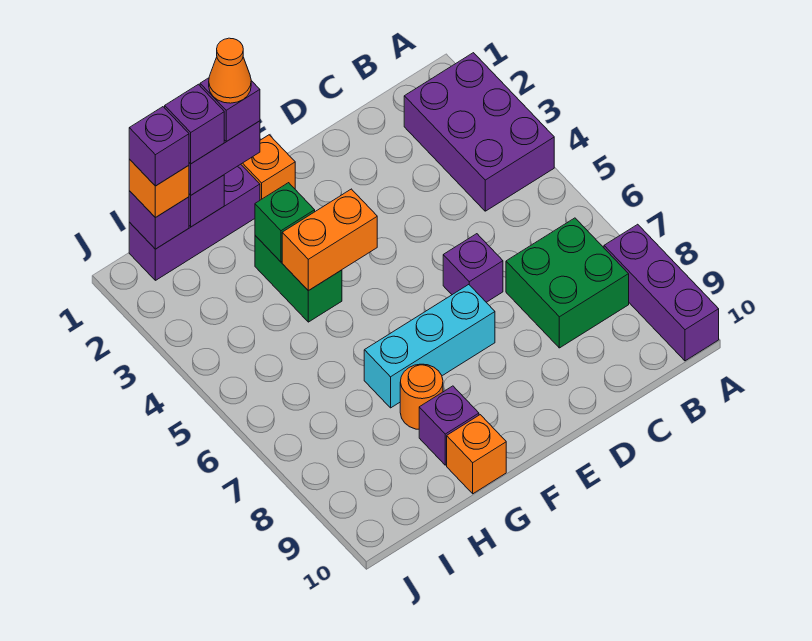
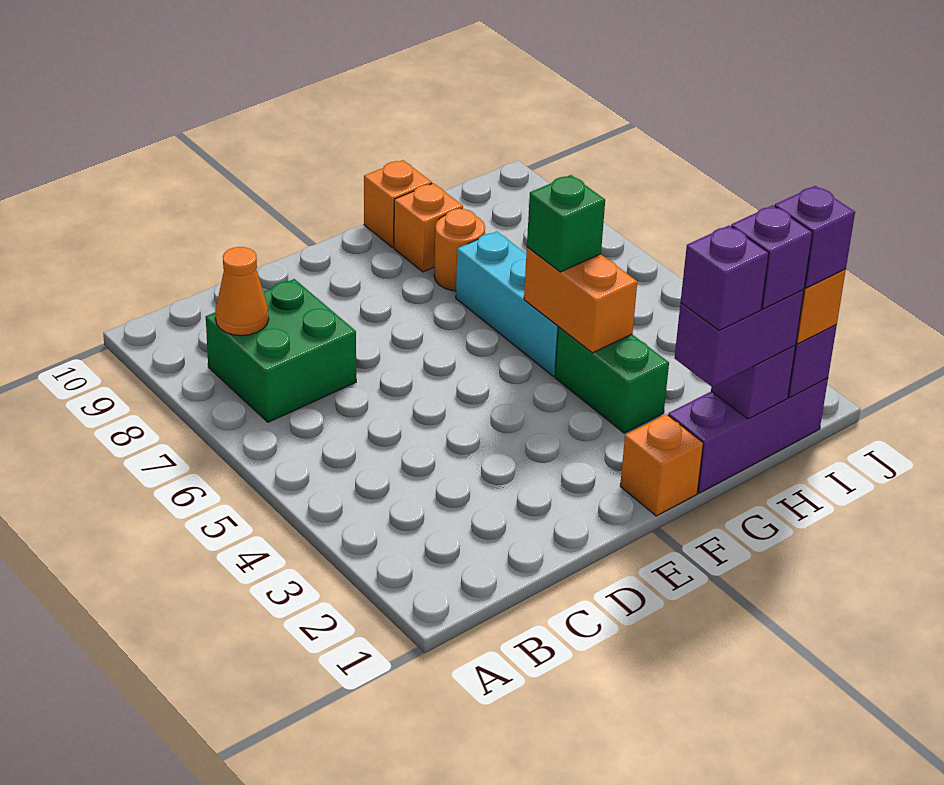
purple 2x3 brick [404,53,554,211] -> none
purple 1x3 brick [604,224,719,361] -> none
purple 1x1 brick [443,234,503,302] -> none
cyan 1x3 brick [364,285,495,408] -> cyan 1x3 brick turned to [456,231,558,376]
orange 1x2 brick [282,189,377,291] -> orange 1x2 brick turned to [524,247,637,353]
orange 1x1 cone [209,38,251,103] -> orange 1x1 cone moved to [215,247,269,336]
green 1x1 brick [255,183,315,262] -> green 1x1 brick moved to [527,175,605,272]
purple 1x1 brick [419,386,479,465] -> orange 1x1 brick [394,183,463,272]

